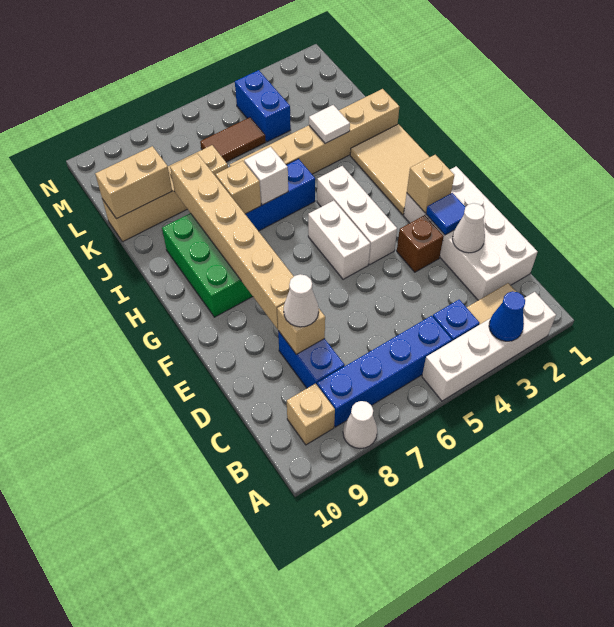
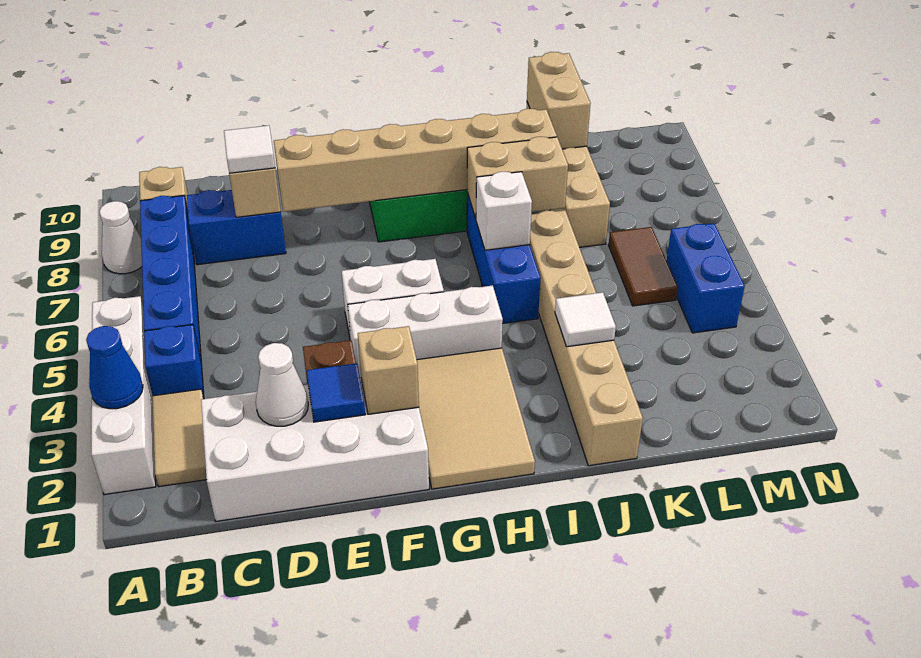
white 1x1 cone [284,274,319,327] -> white 1x1 tile [224,125,275,174]
tan 2x3 tile [350,124,429,215] -> tan 2x3 tile turned to [417,348,535,489]
tan 1x1 brick [216,161,261,214] -> tan 1x2 brick [467,137,568,219]
blue 1x2 brick [235,70,291,142] -> blue 1x2 brick turned to [666,223,745,333]

